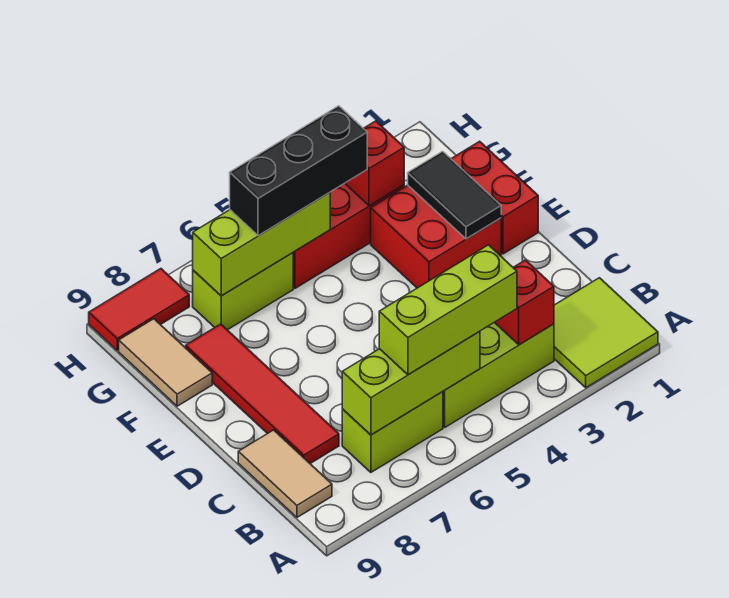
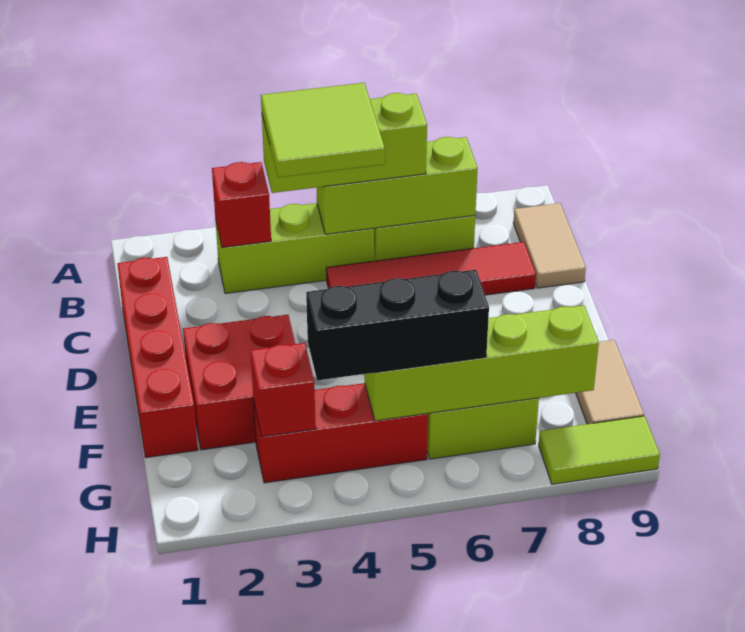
lime 2x2 tile [554,278,658,388] -> lime 2x2 tile moved to [261,83,385,177]
red 1x4 tile [186,324,339,463] -> red 1x4 tile turned to [326,242,536,295]
red 1x2 brick [451,141,538,254] -> red 1x4 brick [117,257,198,458]
black 1x2 tile [408,151,501,239] -> none
lime 1x3 brick [193,193,330,296] -> lime 1x4 brick [365,305,599,421]
red 1x2 tile [89,269,189,351] -> lime 1x2 tile [539,416,660,484]

